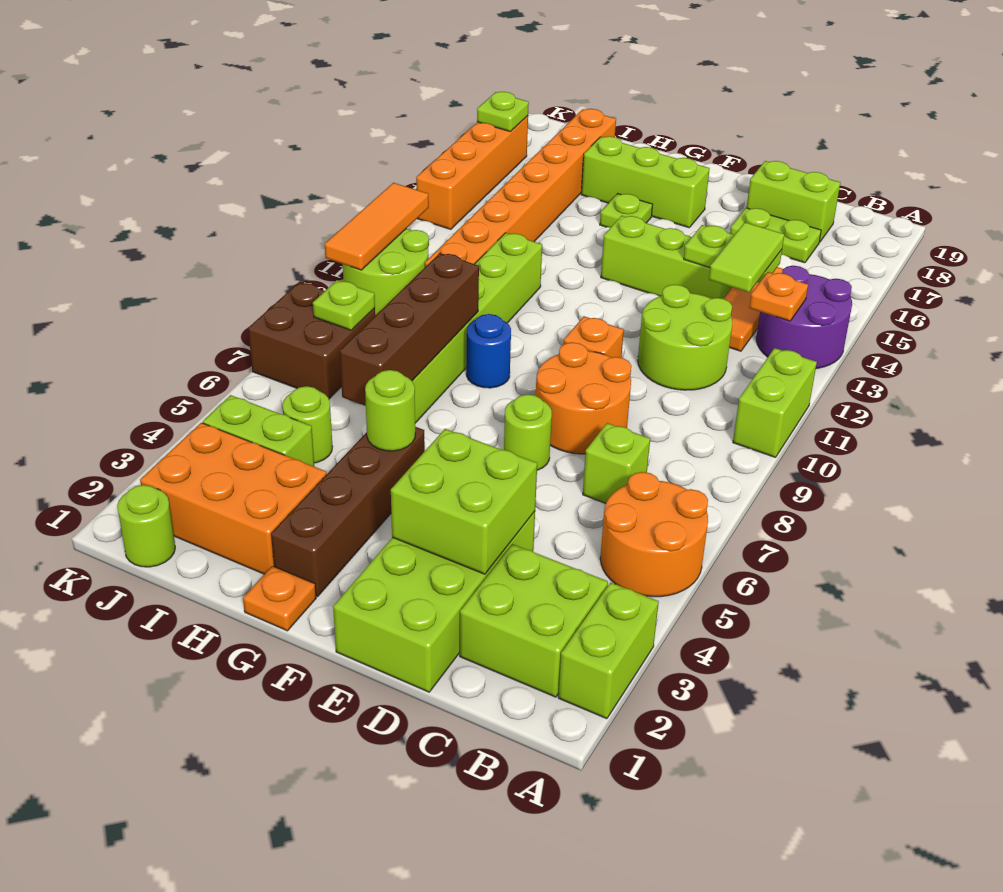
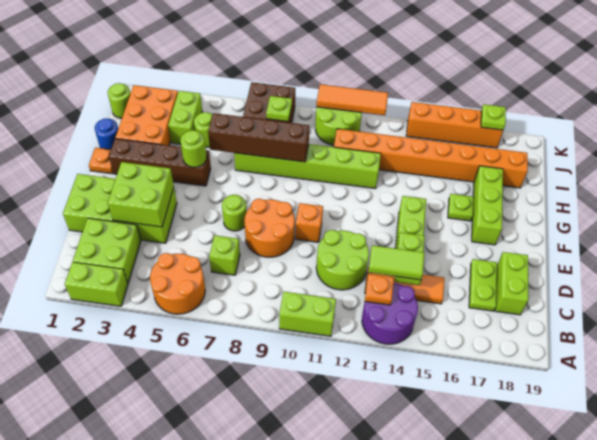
blue 1x1 round brick [466,314,511,388] -> blue 1x1 round brick moved to [95,119,118,150]

